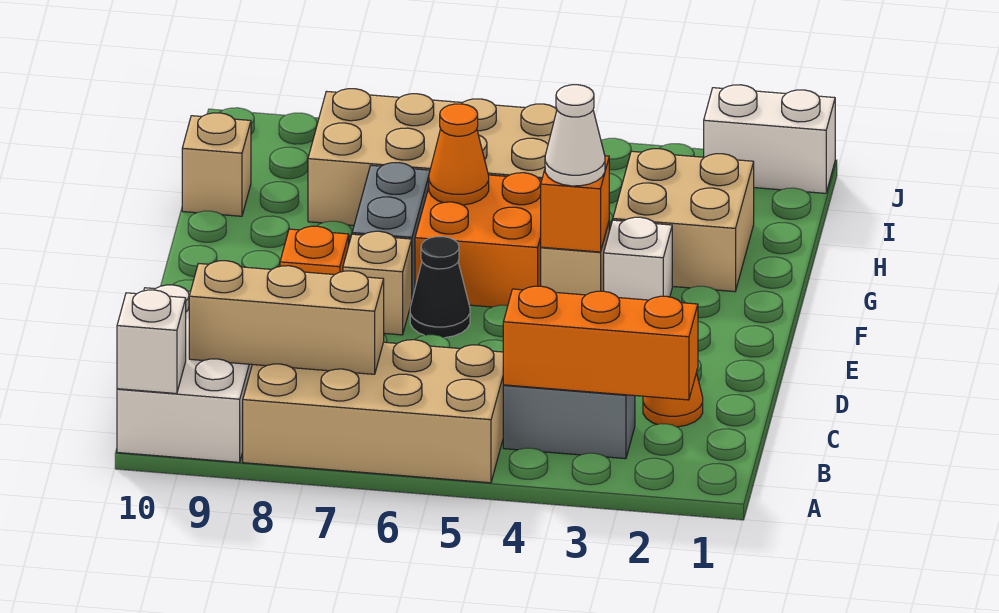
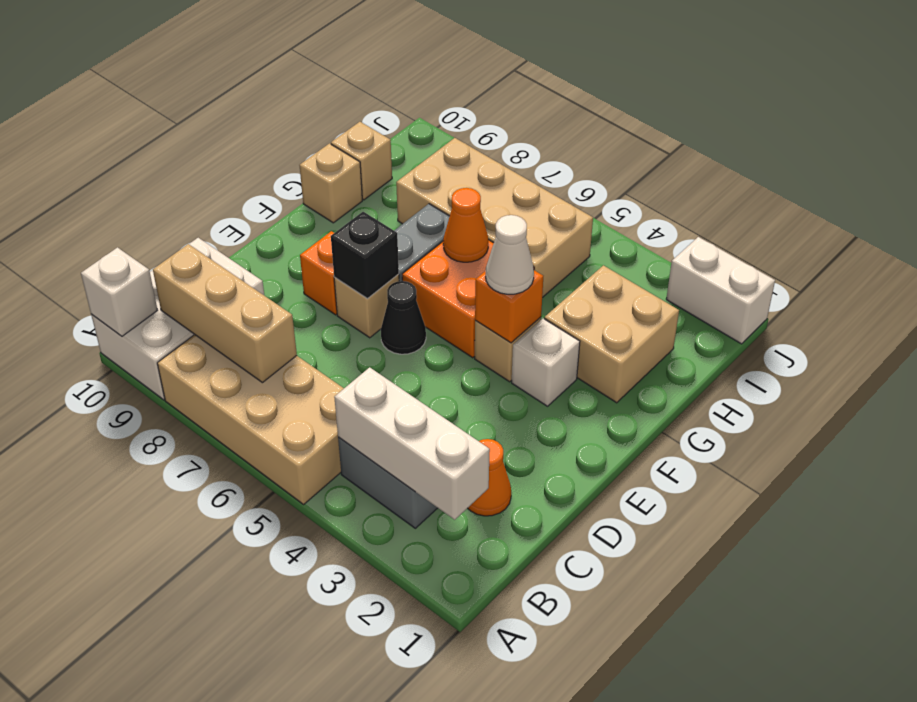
orange 1x3 brick [503,286,698,400] -> white 1x3 brick [334,367,490,520]
none -> black 1x1 brick [331,212,399,299]
none -> tan 1x1 brick [300,143,362,223]

